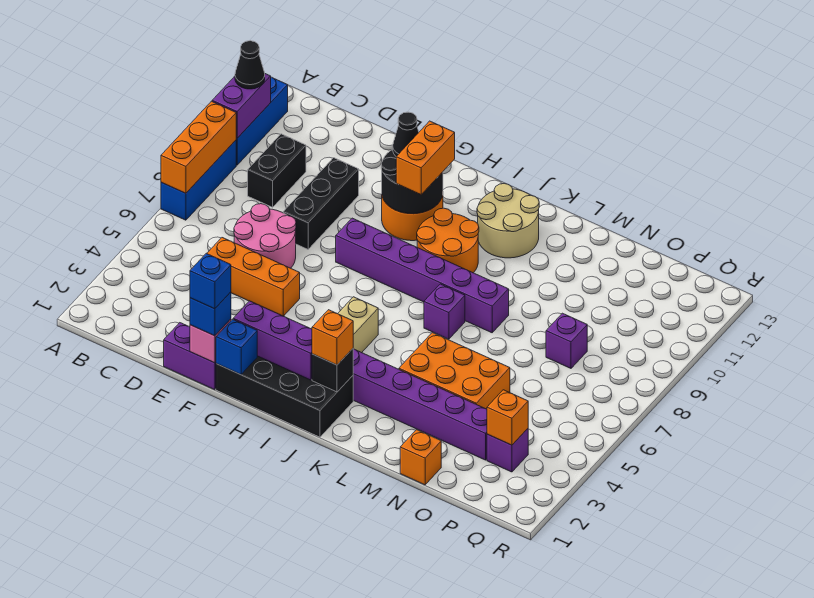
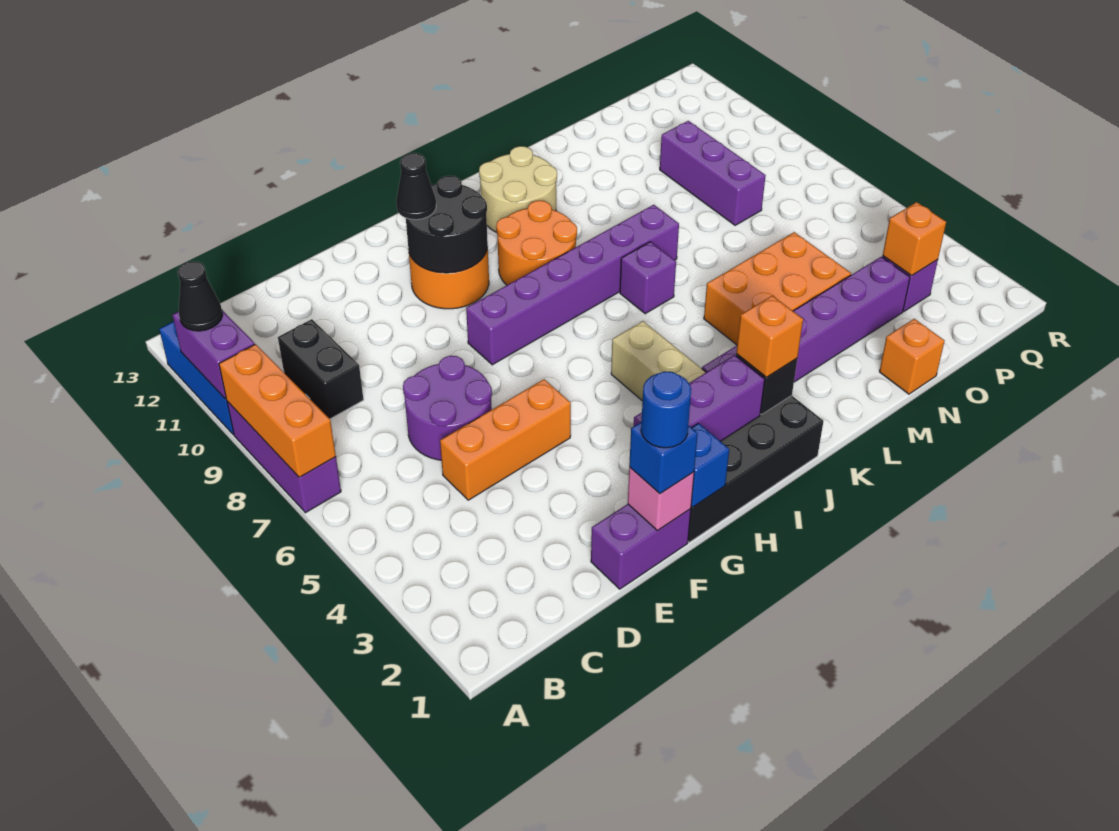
blue 1x3 brick [161,140,236,220] -> purple 1x3 brick [227,401,341,513]
pink 2x2 round brick [234,204,296,268] -> purple 2x2 round brick [403,356,492,460]
black 1x3 brick [283,158,359,249] -> none
blue 1x1 brick [190,253,231,309] -> blue 1x1 round brick [641,371,691,448]
orange 1x2 brick [396,121,455,194] -> none
purple 1x1 brick [546,313,587,368] -> purple 1x3 brick [660,121,766,225]

